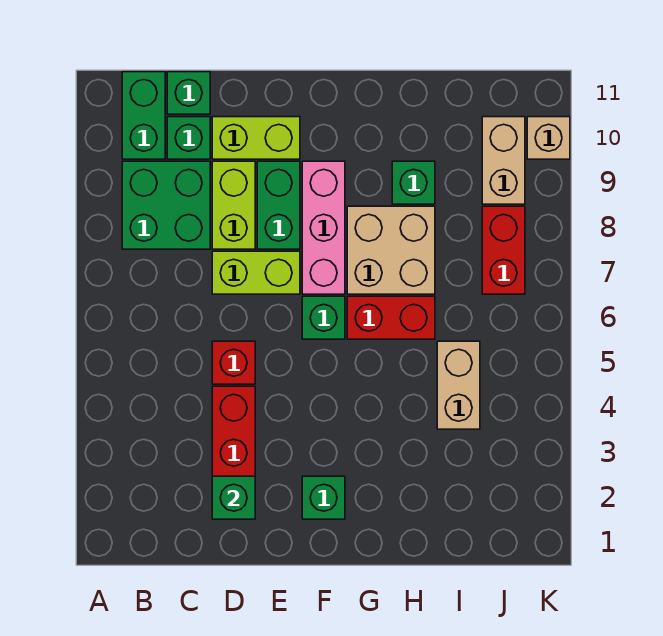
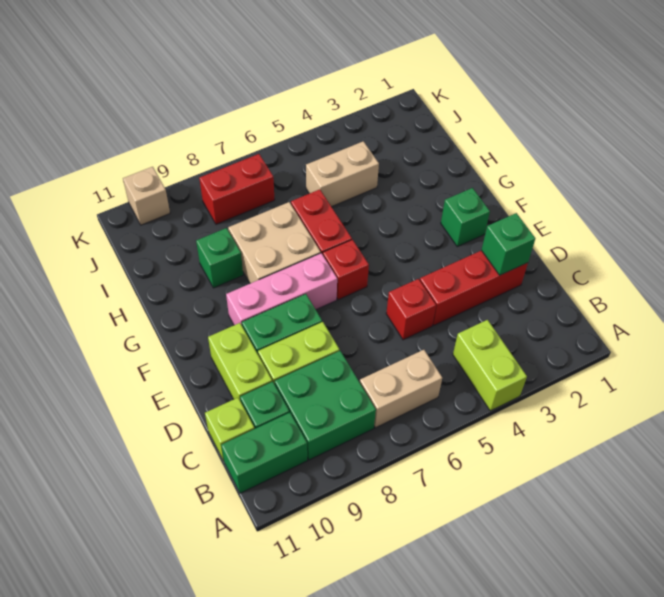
green 1x1 brick [167,72,210,114] -> lime 1x1 brick [205,398,254,461]
lime 1x2 brick [212,251,300,294] -> lime 1x2 brick moved to [453,320,527,411]
green 1x1 brick [302,296,345,339] -> red 1x1 brick [323,240,369,300]
tan 1x2 brick [482,117,525,204] -> tan 1x2 brick moved to [360,350,442,428]

